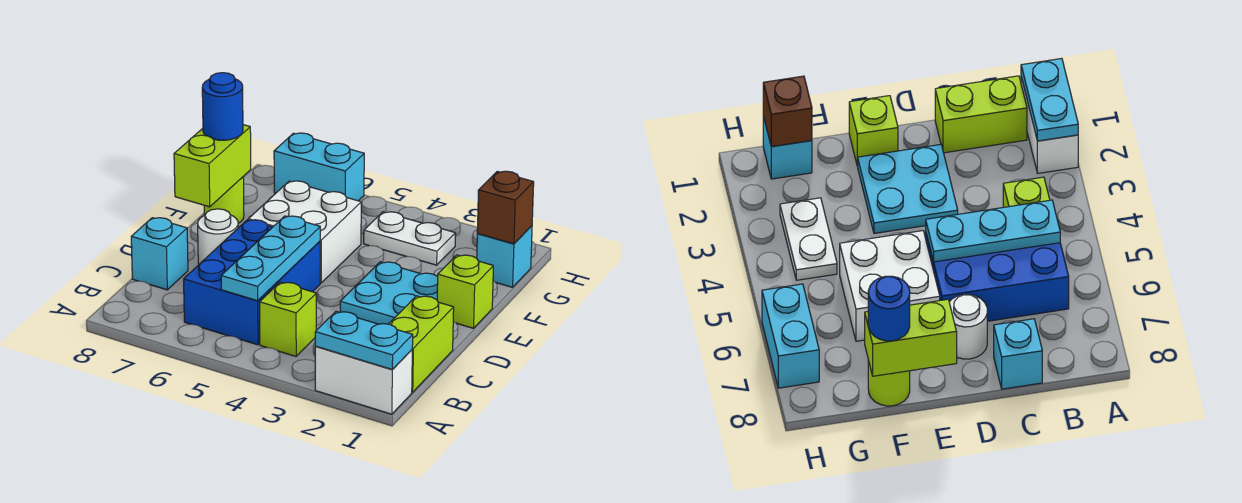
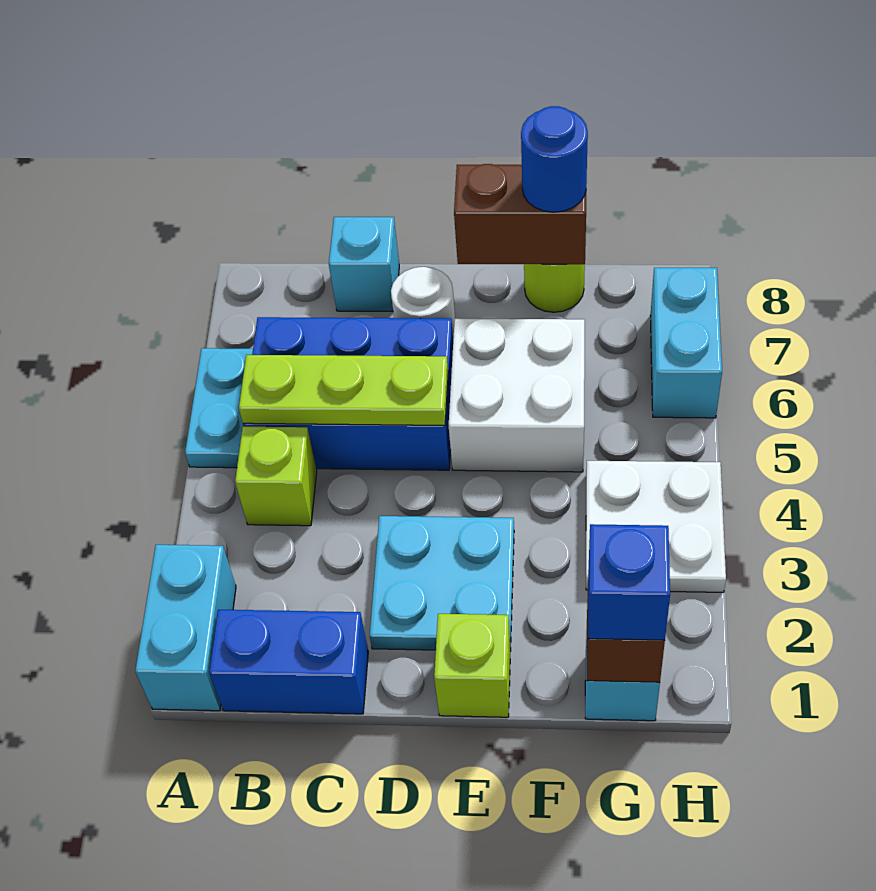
white 1x2 brick [315,346,412,414] -> cyan 1x2 brick [135,545,236,711]
cyan 1x2 plate [315,311,413,370] -> cyan 1x2 plate moved to [185,348,253,468]
lime 1x2 brick [389,296,454,392] -> blue 1x2 brick [209,610,368,714]
cyan 1x3 plate [221,216,320,301] -> lime 1x3 plate [239,355,448,426]
lime 1x2 brick [174,125,251,207] -> brown 1x2 brick [454,164,586,264]
none -> blue 1x1 brick [588,524,670,640]
white 1x2 plate [364,212,456,265] -> white 2x2 plate [586,461,726,592]

